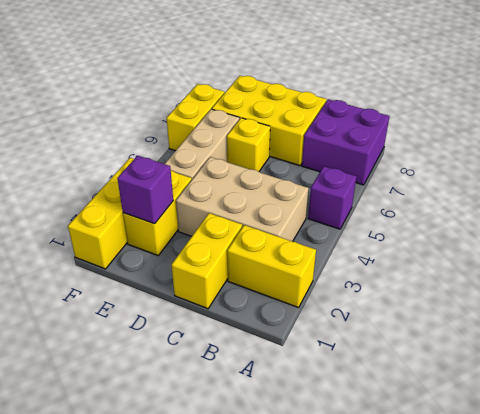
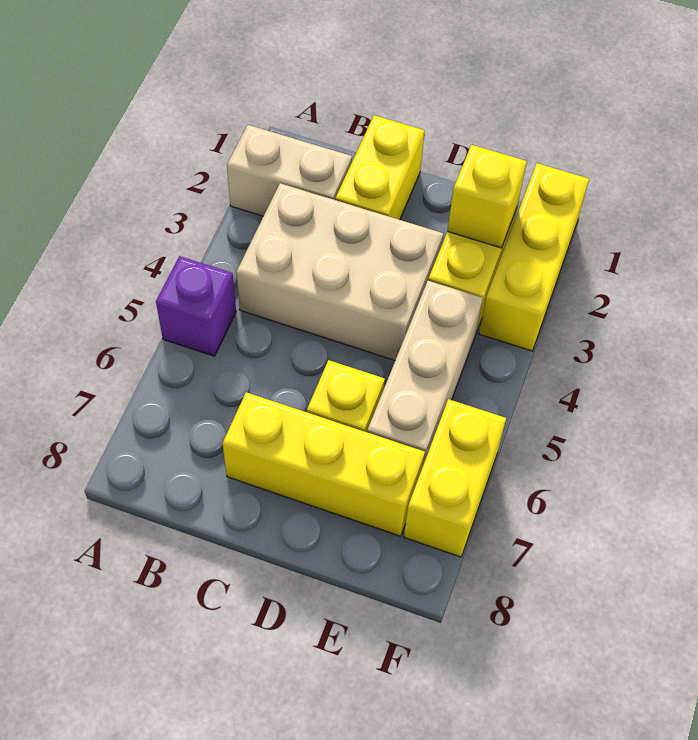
yellow 1x2 brick [227,225,316,308] -> tan 1x2 brick [227,125,352,216]
purple 2x2 brick [302,99,389,185] -> none
yellow 2x3 brick [212,76,327,166] -> yellow 1x3 brick [223,392,425,536]
purple 1x1 brick [117,156,173,224] -> yellow 1x1 brick [447,145,527,248]

